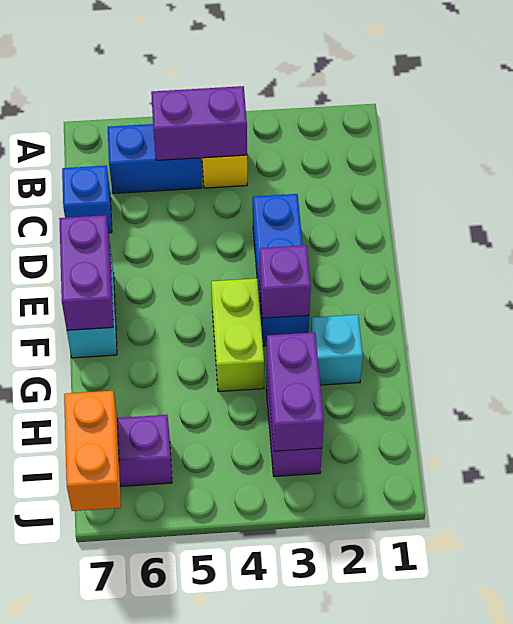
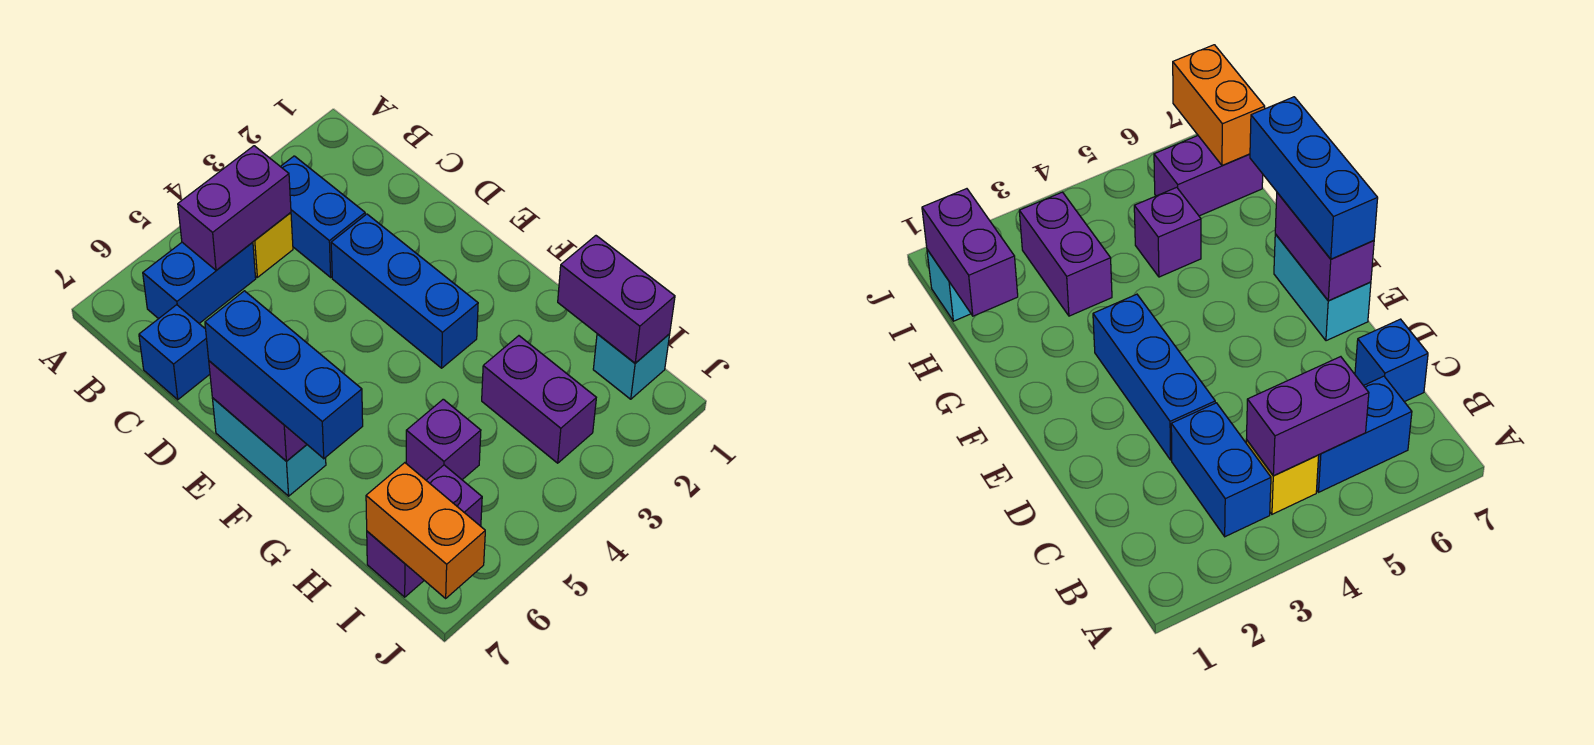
none -> blue 1x2 brick [280,156,365,277]
none -> blue 1x3 brick [205,291,363,459]
purple 1x1 brick [260,245,311,318] -> purple 1x1 brick moved to [406,399,481,480]
lime 1x2 brick [211,278,264,392] -> none
cyan 1x1 brick [311,315,363,385] -> cyan 1x1 brick moved to [593,334,670,399]
purple 1x2 brick [267,332,324,451] -> purple 1x2 brick moved to [558,236,675,363]

